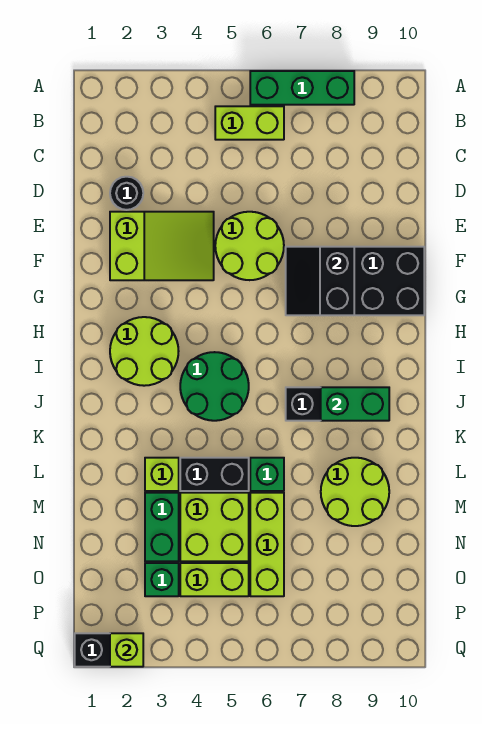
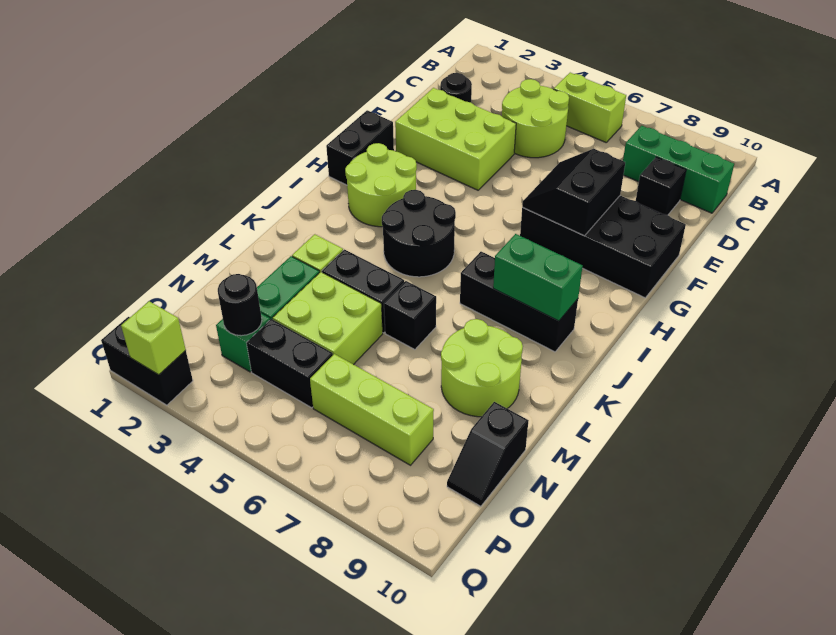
green 1x3 brick [250,71,354,105] -> green 1x3 brick moved to [623,126,734,213]
none -> black 1x1 brick [636,157,686,215]
lime 2x3 slope [110,212,214,280] -> lime 2x3 brick [395,88,516,190]
lime 2x2 round brick [215,212,284,280] -> lime 2x2 round brick moved to [502,79,569,158]
none -> black 1x2 brick [326,110,394,185]
green 2x2 round brick [180,352,249,421] -> black 2x2 round brick [382,190,456,277]
green 1x1 brick [250,458,284,491] -> black 1x1 brick [384,281,436,350]
lime 1x3 brick [250,493,284,596] -> lime 1x3 brick turned to [310,354,434,465]
none -> black 1x2 slope [447,402,529,506]
none -> black 1x1 round brick [218,274,262,336]
lime 1x2 brick [180,563,249,596] -> black 1x2 brick [247,319,333,408]

